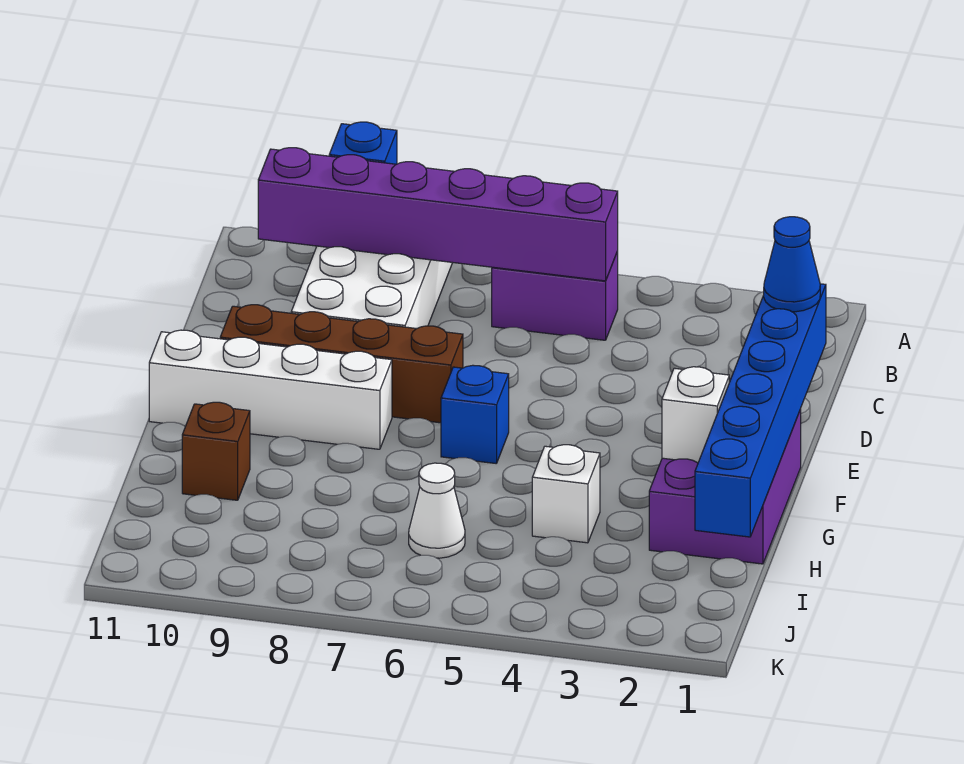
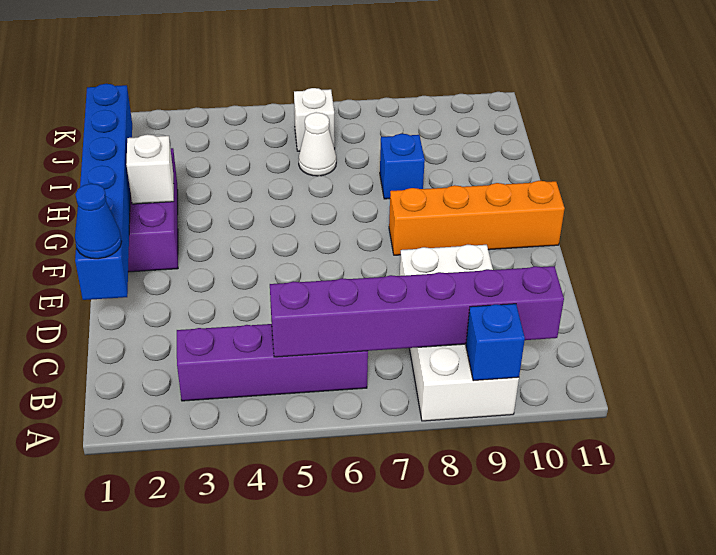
purple 1x2 brick [492,251,618,340] -> purple 1x4 brick [177,324,368,401]
brown 1x4 brick [220,305,463,423] -> none
blue 1x1 brick [441,365,509,463] -> blue 1x1 brick moved to [380,134,425,199]
white 1x4 brick [149,330,392,449] -> orange 1x4 brick [389,181,565,255]
white 1x1 brick [532,445,600,543] -> white 1x1 brick moved to [294,88,335,151]
brown 1x1 brick [182,402,250,500] -> none

